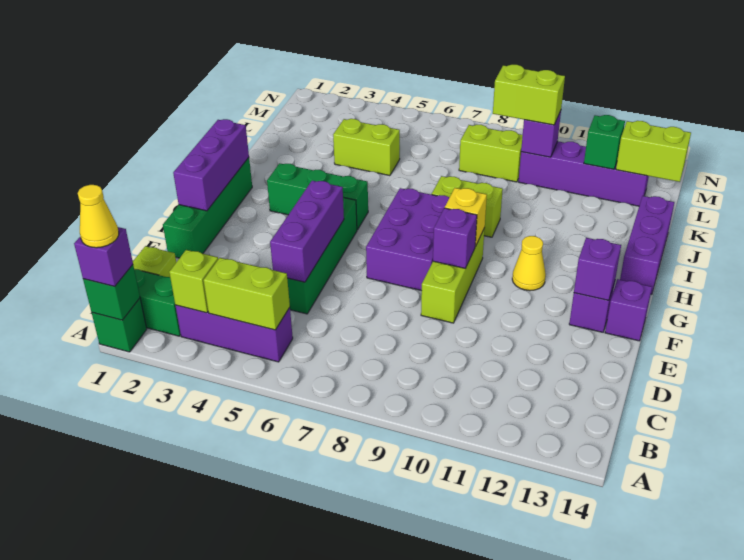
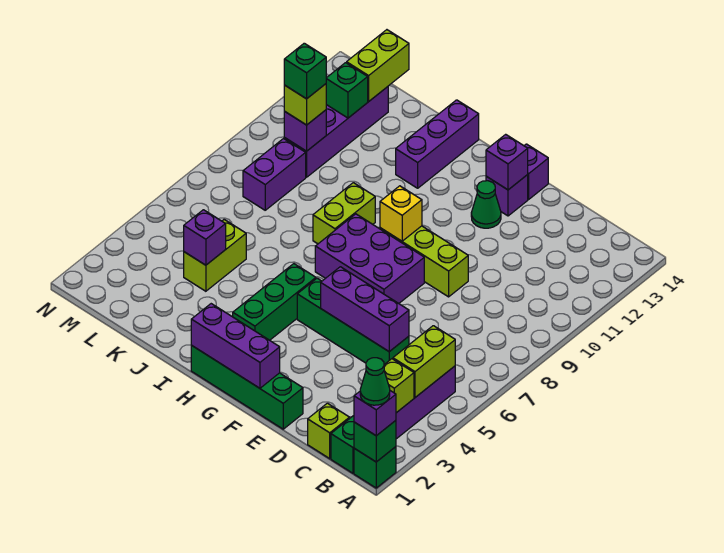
yellow 1x1 cone [78,185,119,248] -> green 1x1 cone [360,358,390,405]
purple 1x1 brick [433,208,477,269] -> purple 1x1 brick moved to [184,210,226,265]
none -> green 1x1 cone [471,181,501,228]
yellow 1x1 cone [512,236,546,291] -> none
purple 1x3 brick [620,196,674,294] -> purple 1x3 brick turned to [396,100,479,188]
lime 1x2 brick [459,125,523,182] -> purple 1x2 brick [243,139,306,210]
lime 1x2 brick [493,65,565,125] -> lime 1x1 brick [284,84,326,125]
none -> green 1x1 brick [284,43,326,99]

